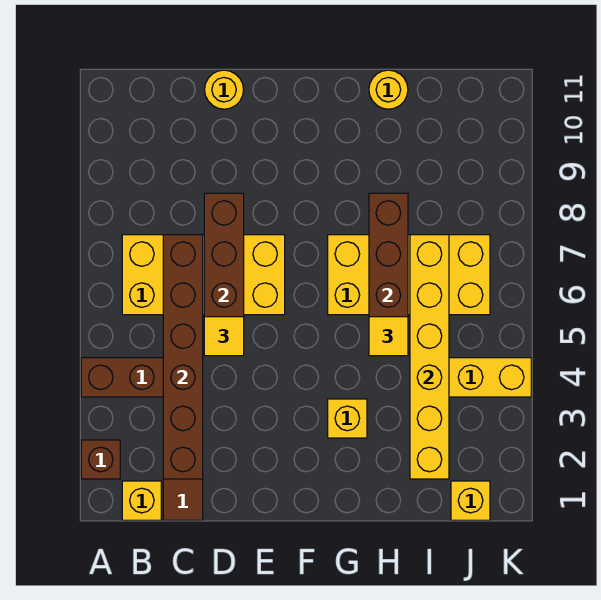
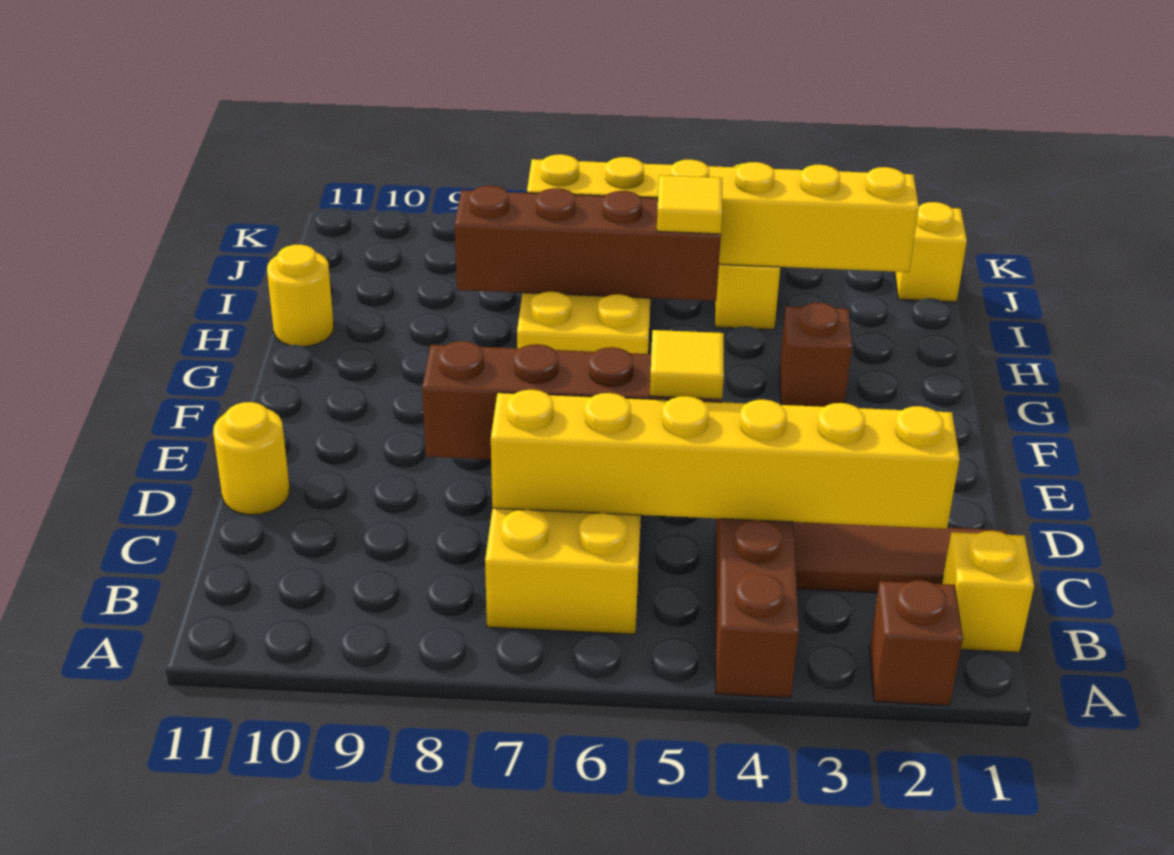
brown 1x6 brick [163,235,203,479] -> yellow 1x6 brick [491,390,960,529]
yellow 1x1 brick [328,399,367,438] -> brown 1x1 brick [779,303,852,407]

